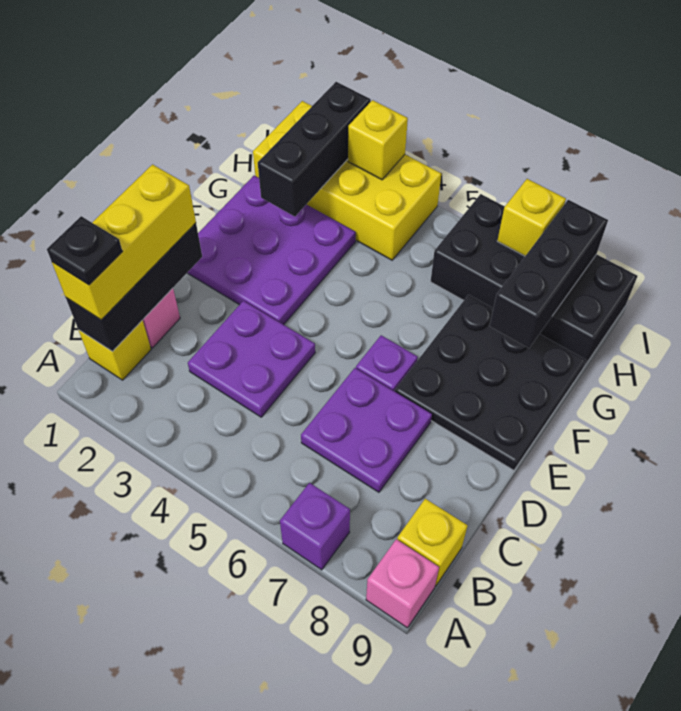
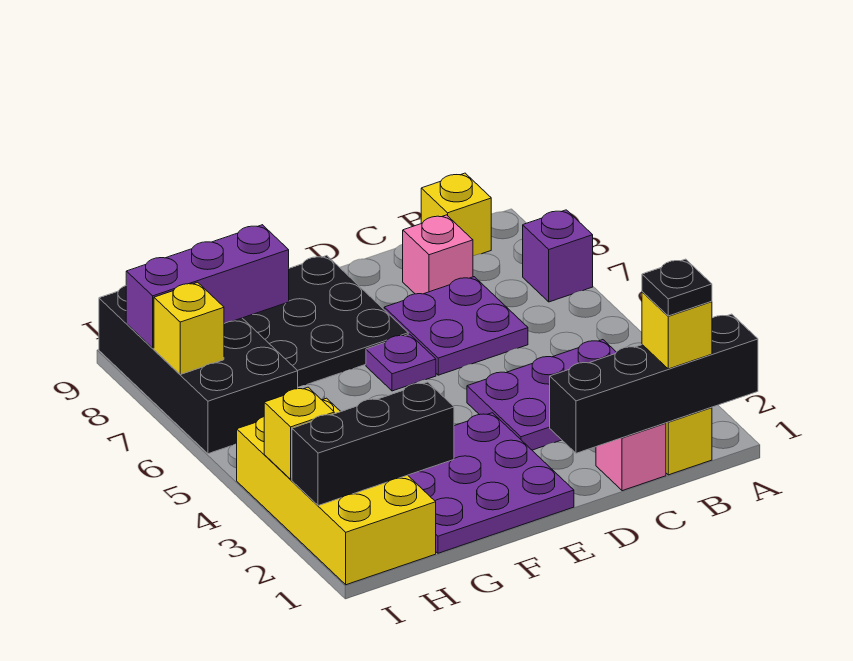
pink 1x1 brick [366,539,439,628] -> pink 1x1 brick moved to [403,215,473,294]
black 1x3 brick [66,223,202,352] -> black 1x4 brick [550,314,758,453]
yellow 1x3 brick [52,165,196,320] -> yellow 1x1 brick [642,292,712,369]
purple 2x2 plate [188,301,315,417] -> purple 2x3 plate [467,340,616,450]
black 1x3 brick [490,200,608,348] -> purple 1x3 brick [126,225,289,348]

